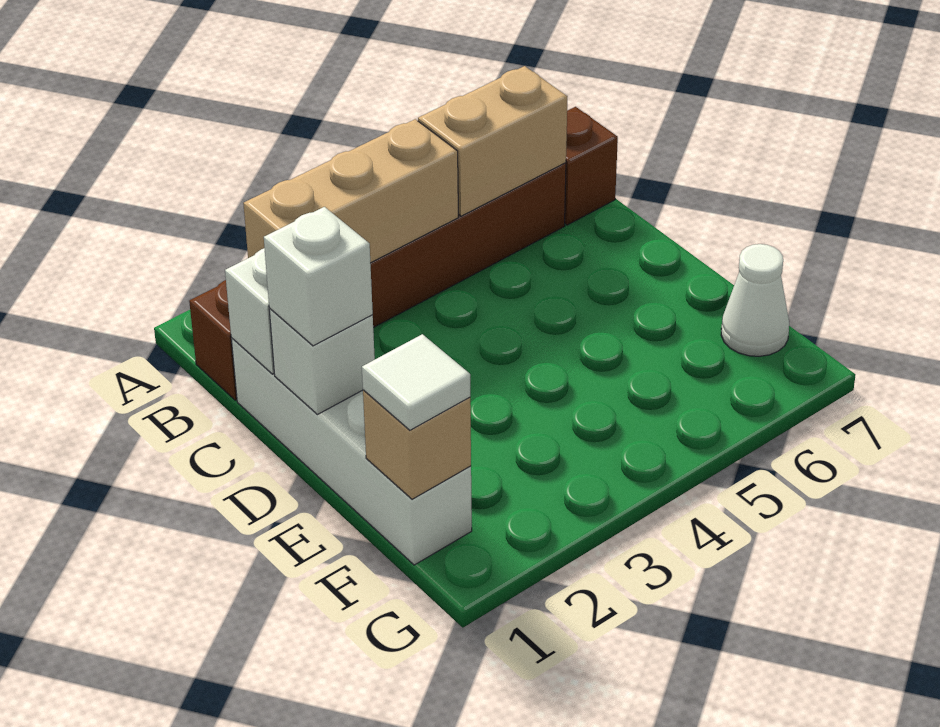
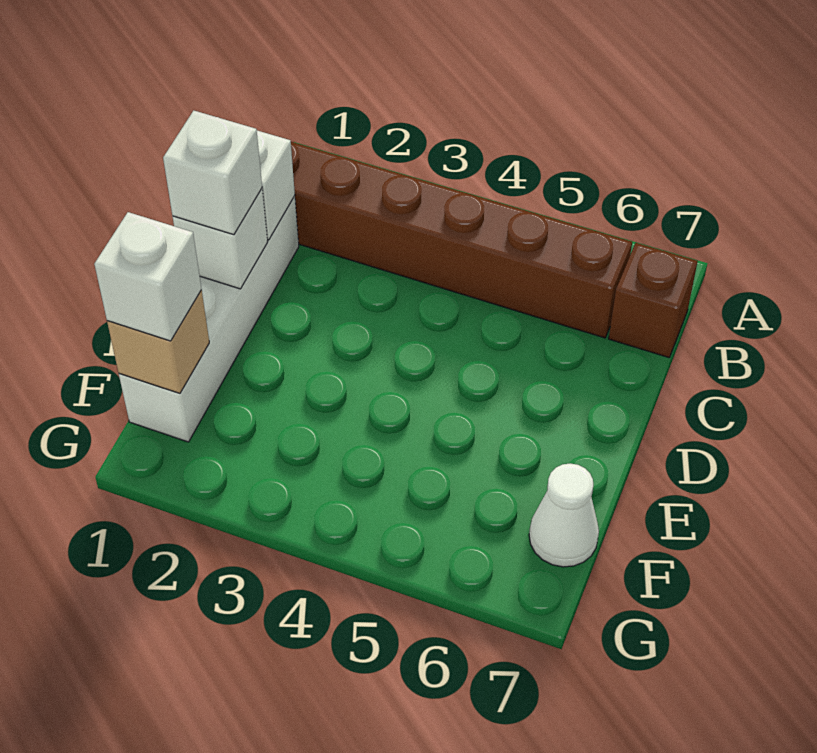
tan 1x3 brick [243,119,458,263] -> none
tan 1x2 brick [418,66,568,216] -> none
white 1x1 tile [362,334,470,430] -> white 1x1 brick [94,212,201,341]

